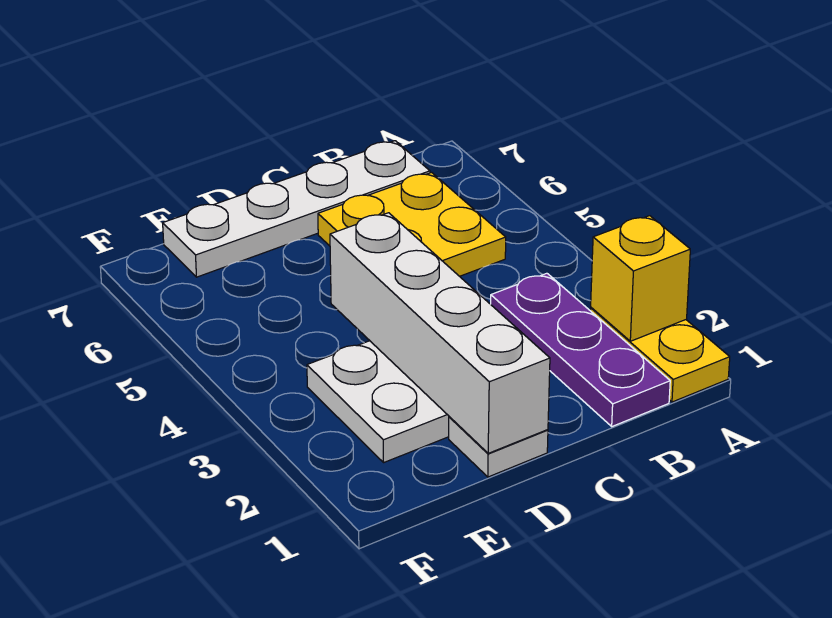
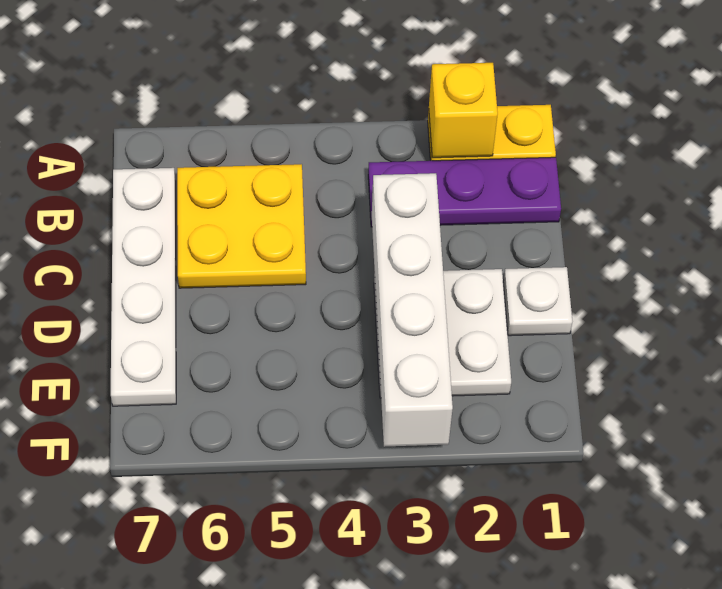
white 1x4 brick [330,213,550,453] -> white 1x4 brick turned to [372,173,453,447]

